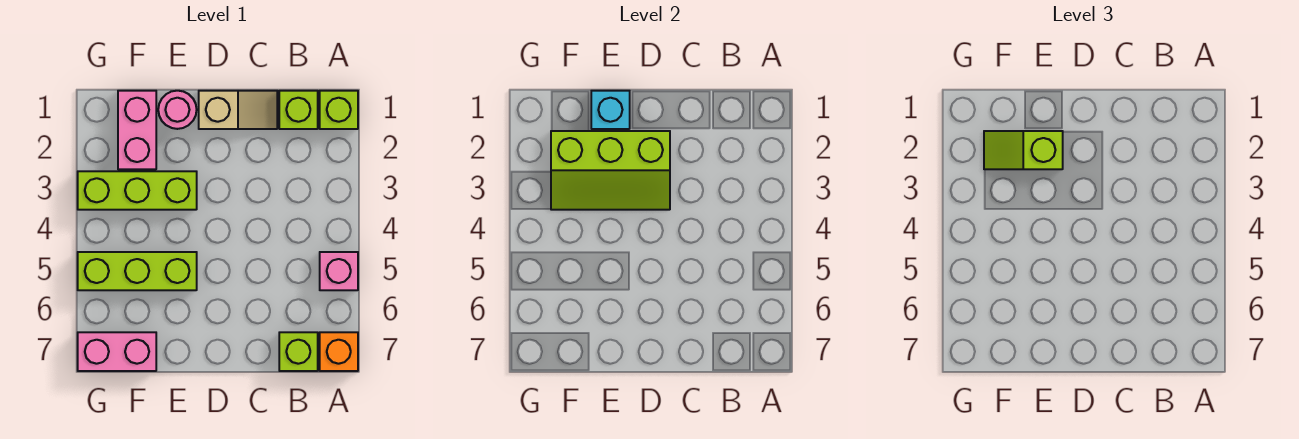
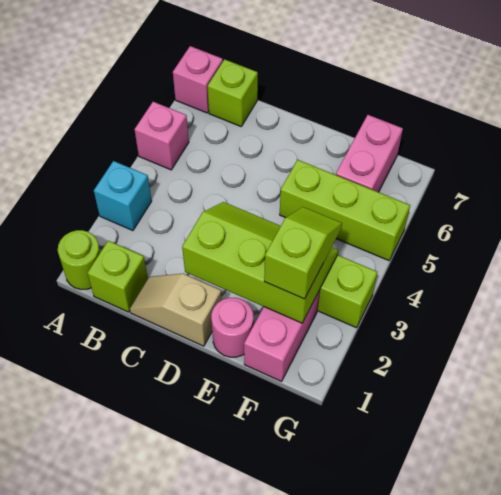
lime 1x1 brick [320,91,358,129] -> lime 1x1 round brick [58,230,100,289]
orange 1x1 brick [320,332,358,371] -> pink 1x1 brick [173,46,223,113]
cyan 1x1 brick [591,91,630,129] -> cyan 1x1 brick moved to [94,161,152,231]
lime 1x2 slope [984,131,1063,169] -> lime 1x2 slope turned to [264,207,342,299]
pink 1x2 brick [78,332,156,371] -> pink 1x2 brick turned to [336,115,403,192]

